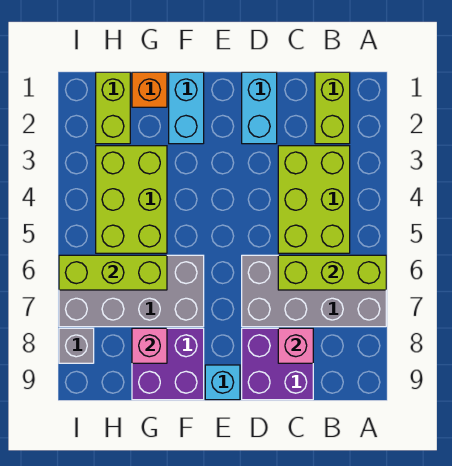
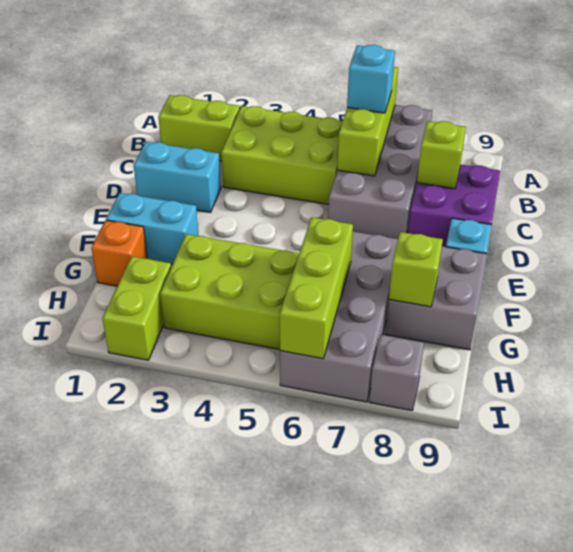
none -> cyan 1x1 brick [347,45,395,113]
pink 1x1 brick [278,328,313,363] -> lime 1x1 brick [417,121,466,189]
purple 2x2 brick [132,328,204,400] -> grey 2x2 brick [385,246,487,350]
pink 1x1 brick [132,328,167,363] -> lime 1x1 brick [389,232,443,307]
lime 1x2 brick [96,72,130,144] -> lime 1x2 brick turned to [102,256,171,360]

